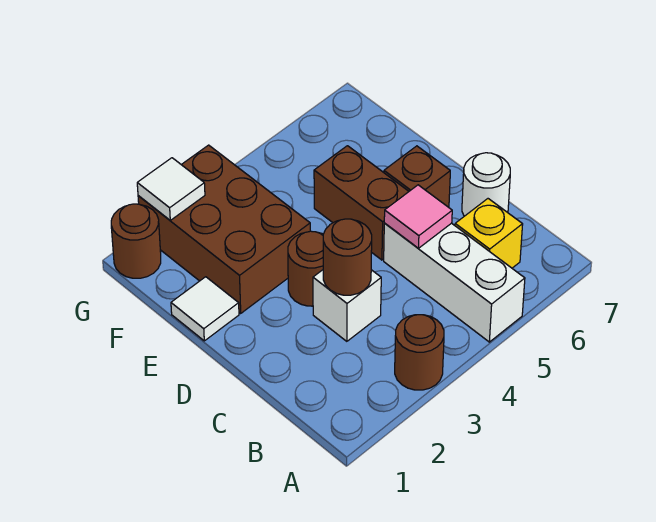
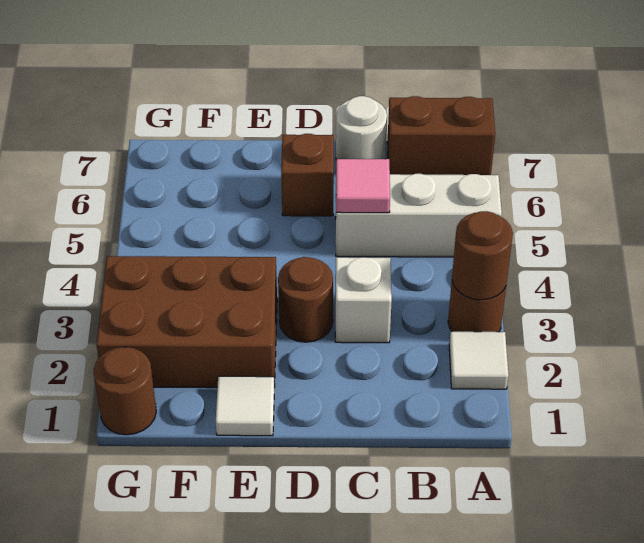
yellow 1x1 brick [455,199,523,268] -> none
brown 1x1 round brick [323,219,372,295] -> brown 1x1 round brick moved to [452,211,513,300]
brown 1x2 brick [314,146,409,260] -> brown 1x2 brick moved to [387,96,495,175]
white 1x1 tile [137,158,205,220] -> white 1x1 tile moved to [449,332,509,389]

